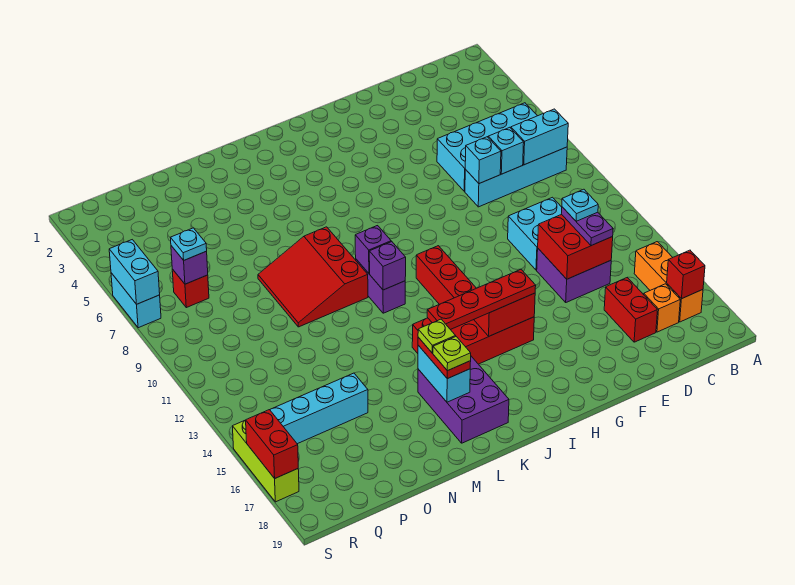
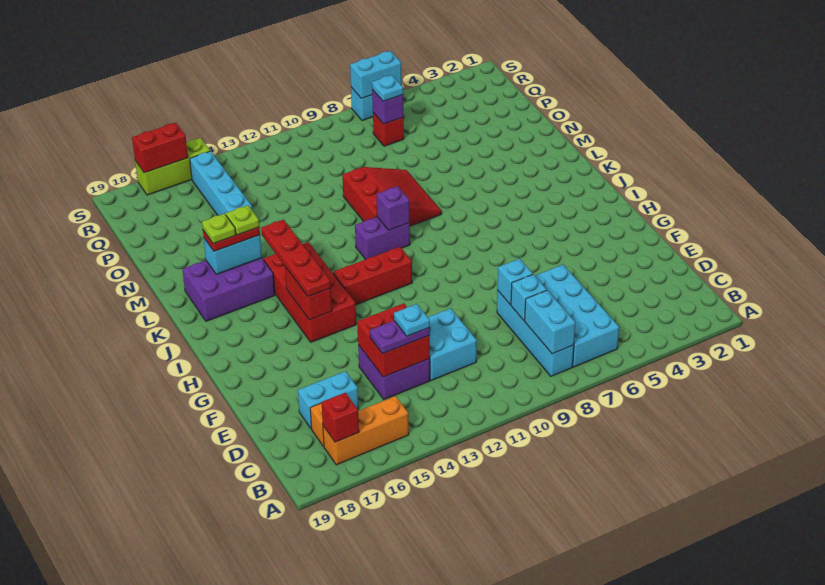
red 1x2 brick [604,277,657,342] -> cyan 1x2 brick [298,371,359,429]
purple 1x1 brick [369,242,406,290] -> none
red 3x3 slope [258,227,368,327] -> red 3x3 slope turned to [342,167,441,226]

